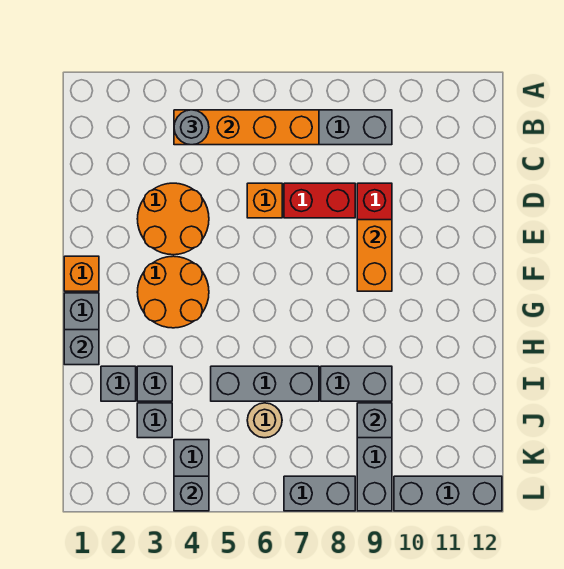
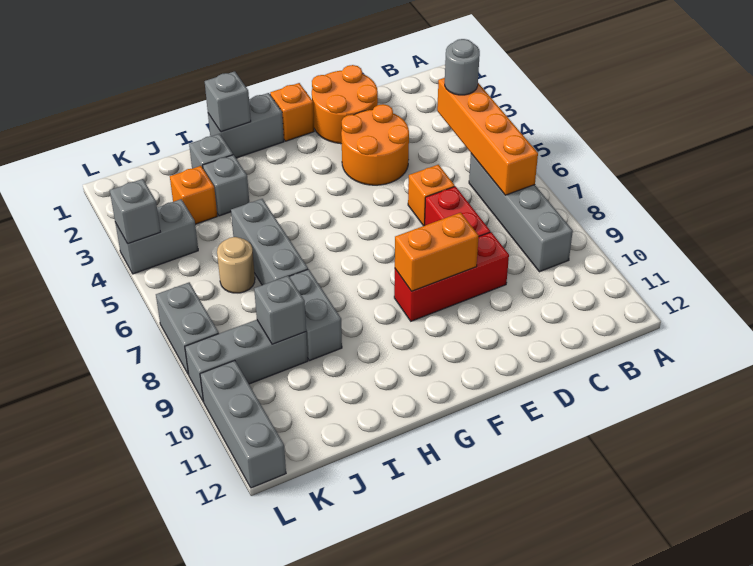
orange 2x2 round brick [137,256,209,328] -> orange 2x2 round brick moved to [312,65,378,144]
grey 1x1 brick [137,403,172,438] -> orange 1x1 brick [170,166,217,224]

